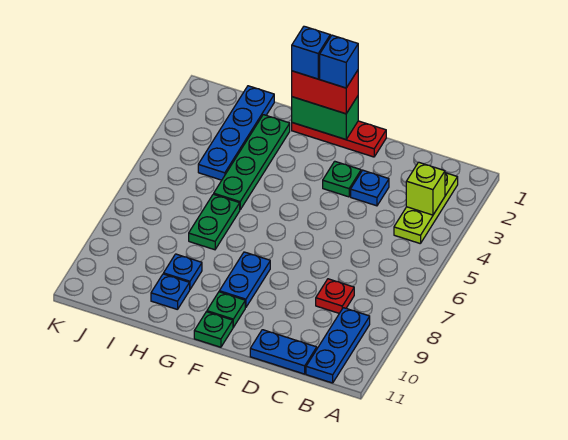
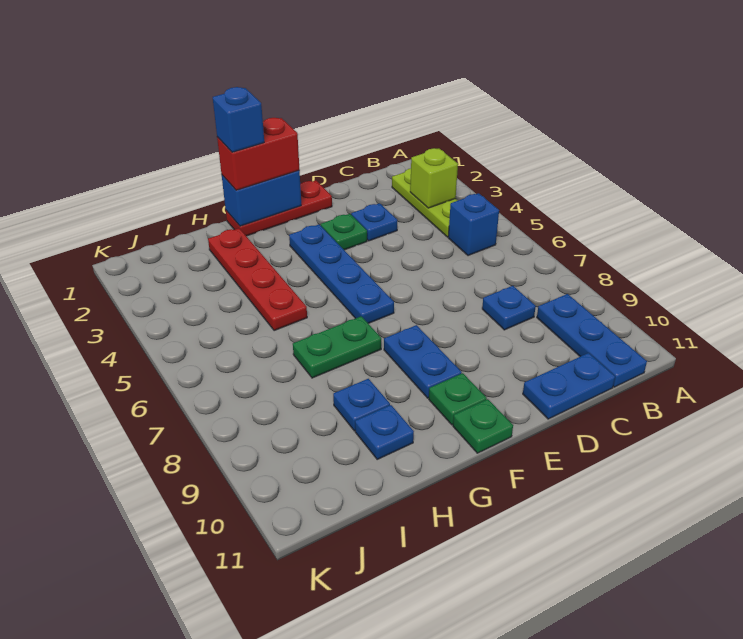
red 1x1 plate [316,279,354,313] -> blue 1x1 plate [482,286,536,330]
green 1x2 brick [292,96,358,140] -> blue 1x2 brick [222,170,301,226]
blue 1x1 brick [320,35,358,88] -> blue 1x1 brick moved to [448,193,499,256]
green 1x4 plate [214,115,290,210] -> red 1x4 plate [208,228,307,331]
green 1x2 plate [189,194,240,250] -> green 1x2 plate turned to [293,316,381,378]
blue 1x4 plate [198,86,274,180] -> blue 1x4 plate moved to [289,224,394,323]

